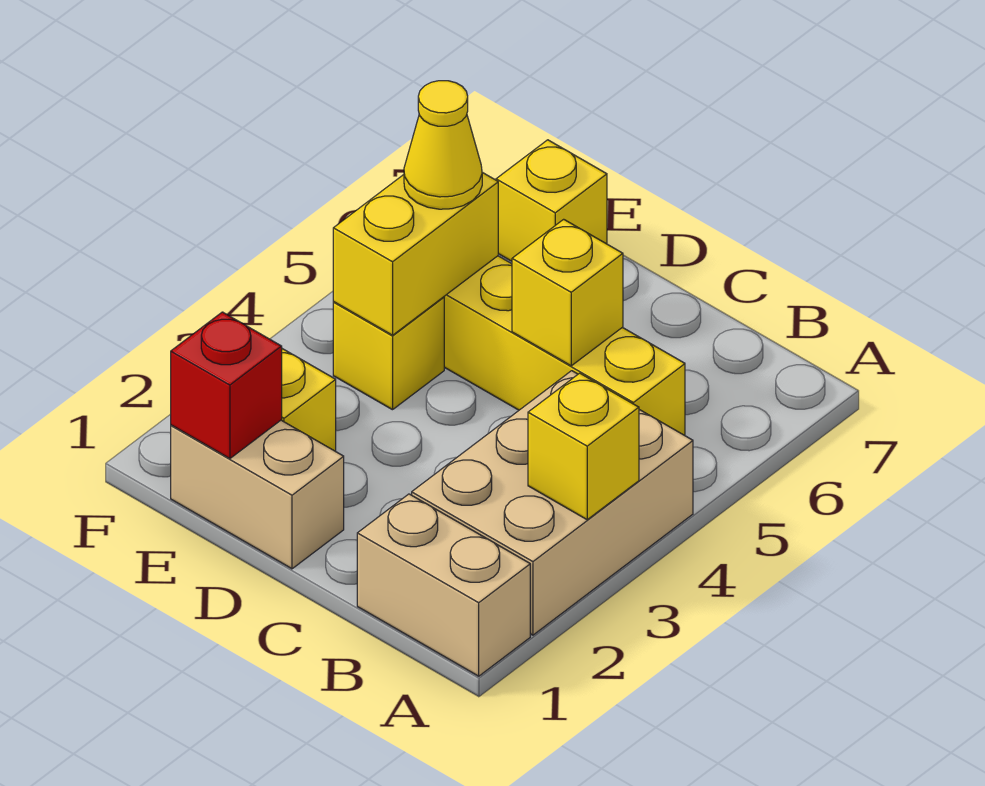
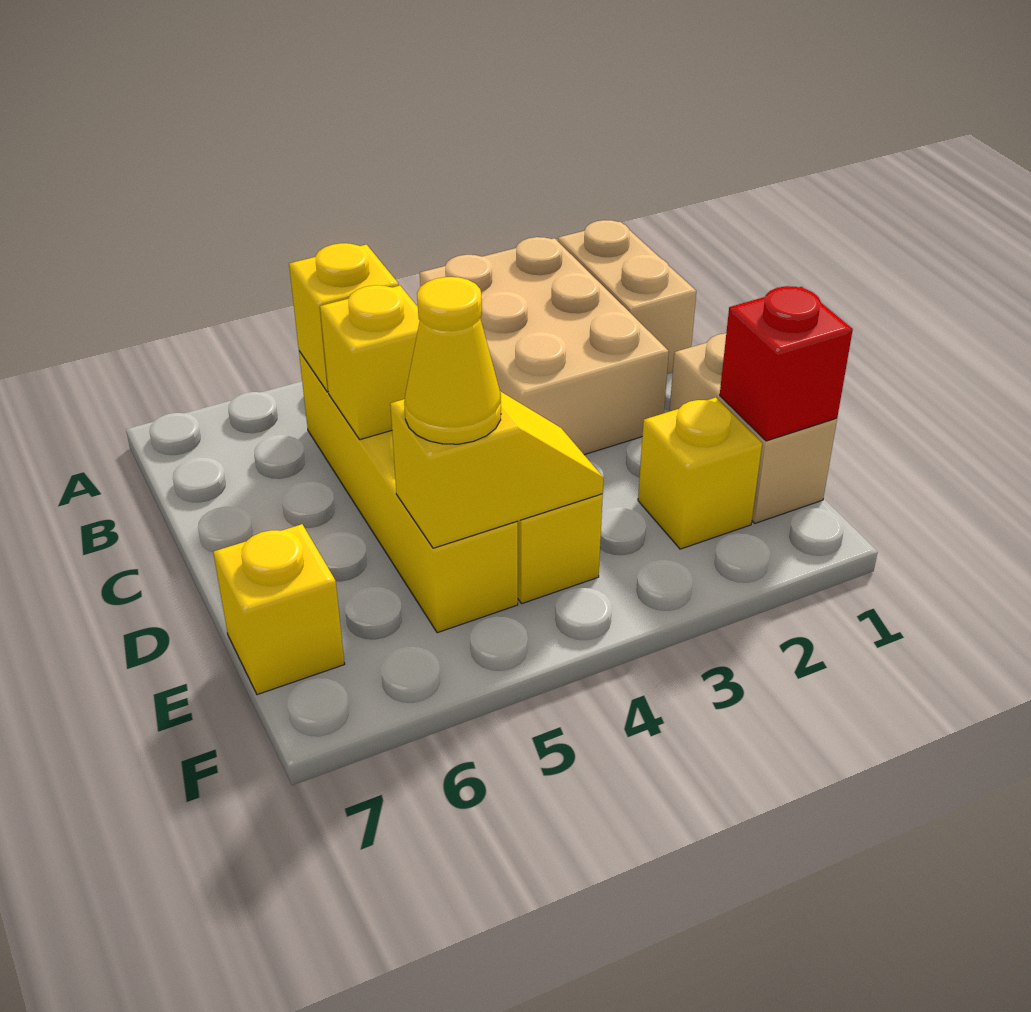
tan 2x3 brick [412,371,693,635] -> tan 2x3 brick turned to [420,237,669,455]
yellow 1x1 brick [528,373,639,520] -> yellow 1x1 brick moved to [289,243,399,392]
yellow 1x2 brick [333,172,498,335] -> yellow 1x2 slope [390,391,604,548]

